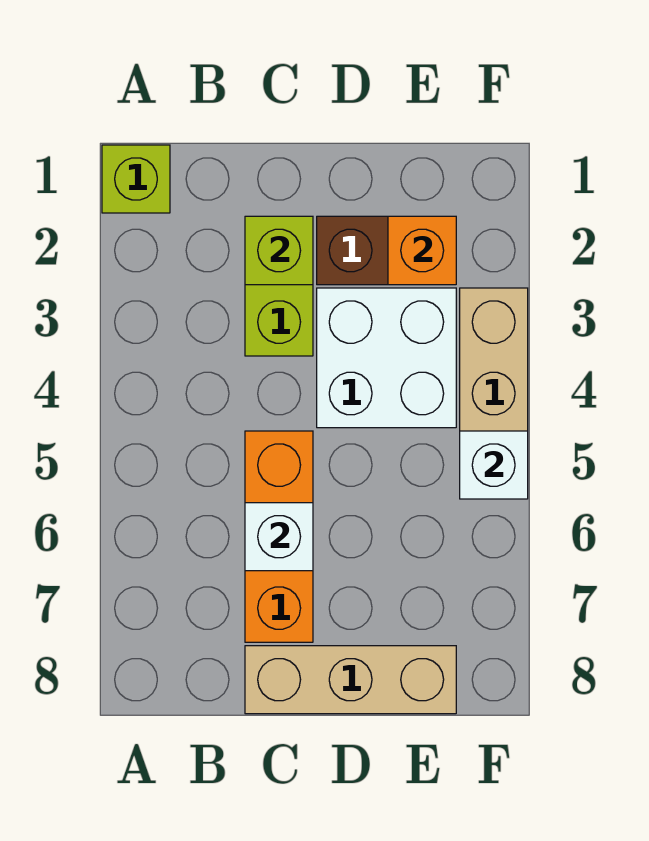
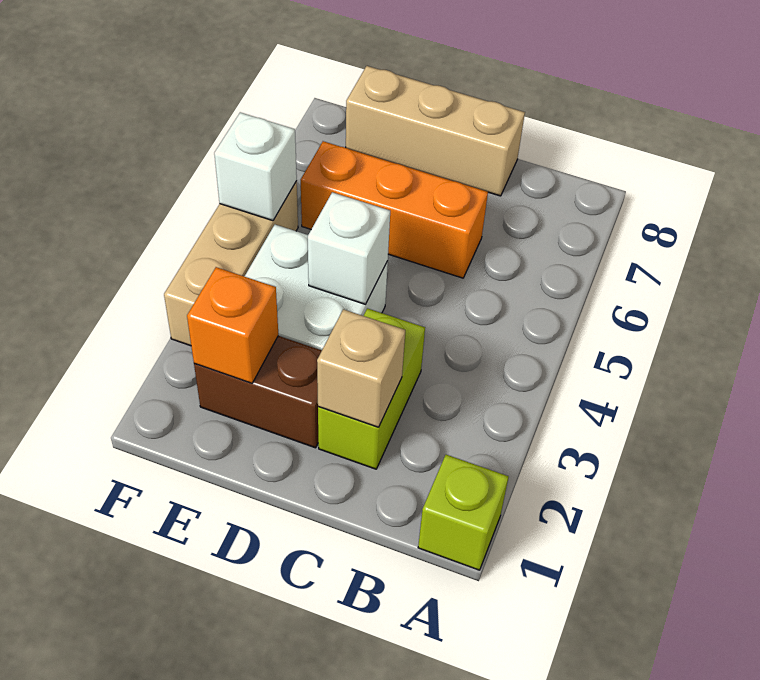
lime 1x1 brick [245,216,313,285] -> tan 1x1 brick [317,309,405,427]
orange 1x3 brick [245,431,313,642] -> orange 1x3 brick turned to [301,141,488,278]
white 1x1 brick [245,503,313,571] -> white 1x1 brick moved to [308,192,390,304]

